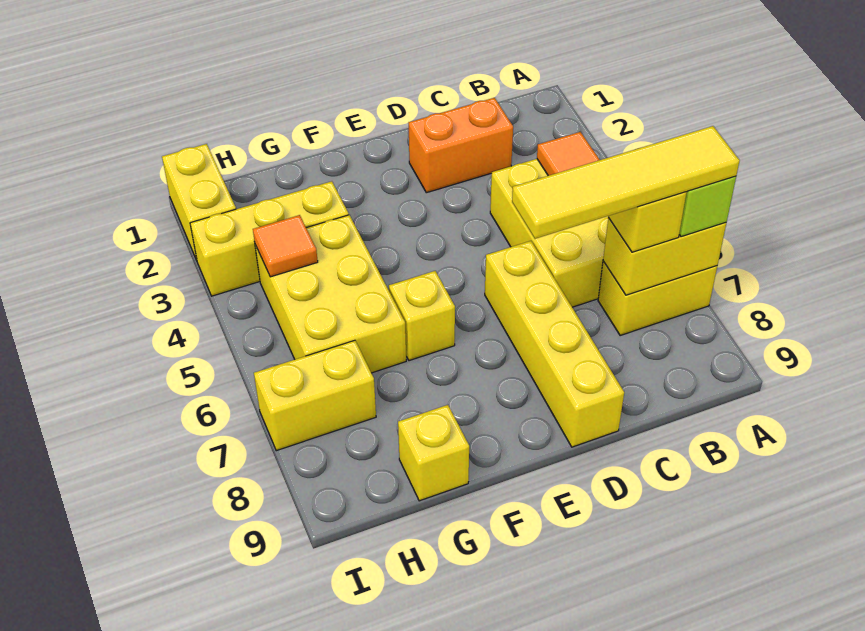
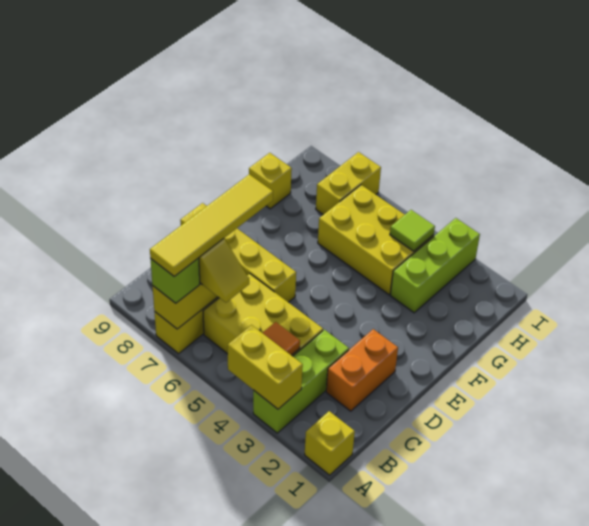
none -> lime 1x3 brick [253,330,349,433]
yellow 1x1 brick [389,271,455,361] -> yellow 1x1 brick moved to [305,411,355,475]
yellow 1x3 brick [190,181,349,296] -> lime 1x3 brick [390,218,480,313]
orange 1x1 tile [253,215,318,277] -> lime 1x1 tile [390,210,435,251]
yellow 1x2 brick [162,144,236,260] -> yellow 1x2 brick moved to [228,325,303,409]

